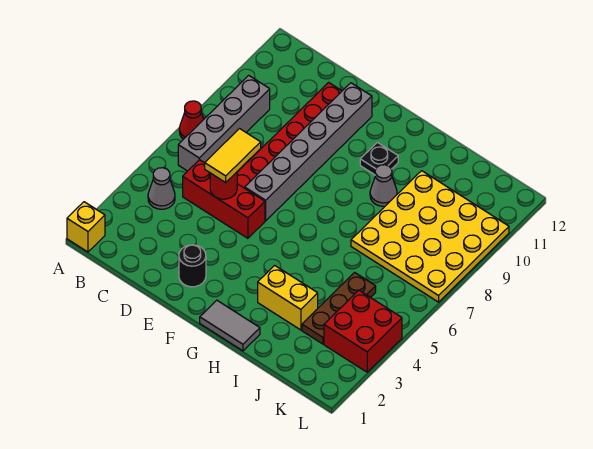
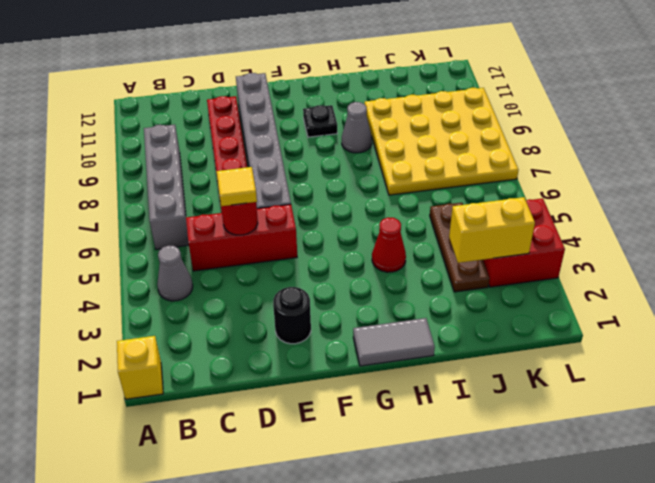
red 1x1 cone [179,101,204,139] -> red 1x1 cone moved to [372,217,406,272]
yellow 1x2 tile [205,129,261,182] -> yellow 1x1 tile [217,167,257,206]
yellow 1x2 brick [258,265,318,330] -> yellow 1x2 brick moved to [449,197,535,263]

